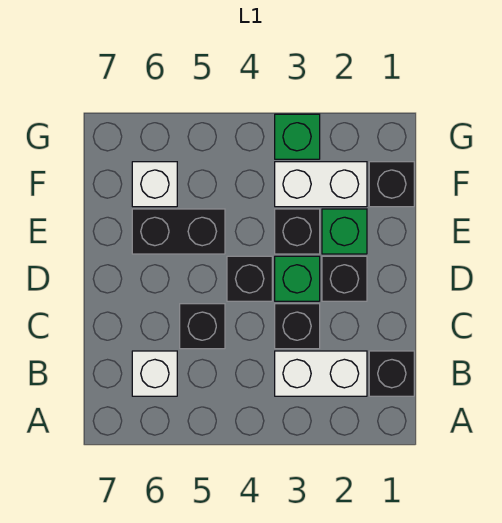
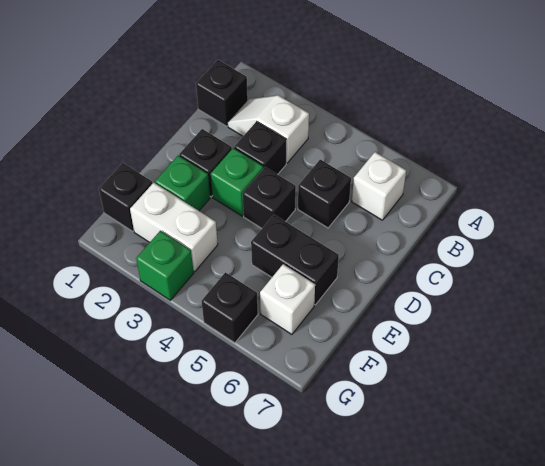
white 1x2 brick [275,351,367,396] -> white 1x2 slope [228,95,309,163]
black 1x1 brick [275,209,320,254] -> black 1x1 brick moved to [202,272,258,343]

